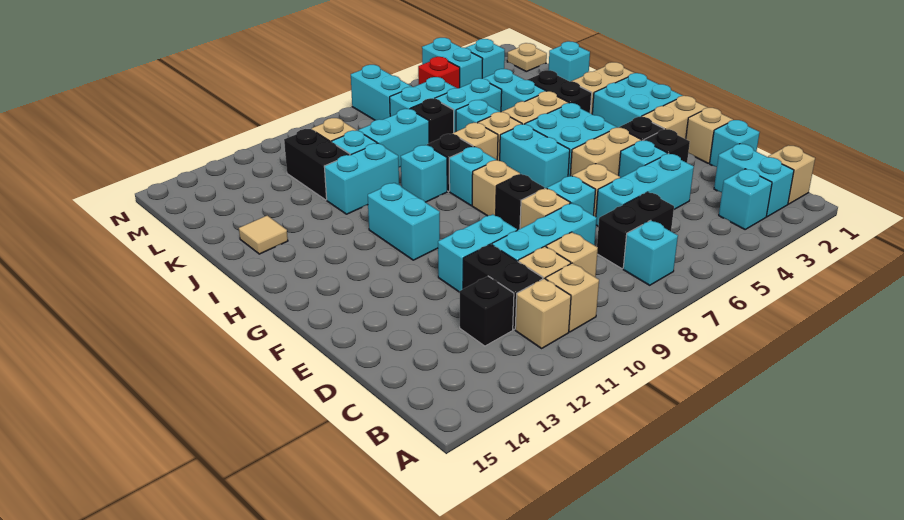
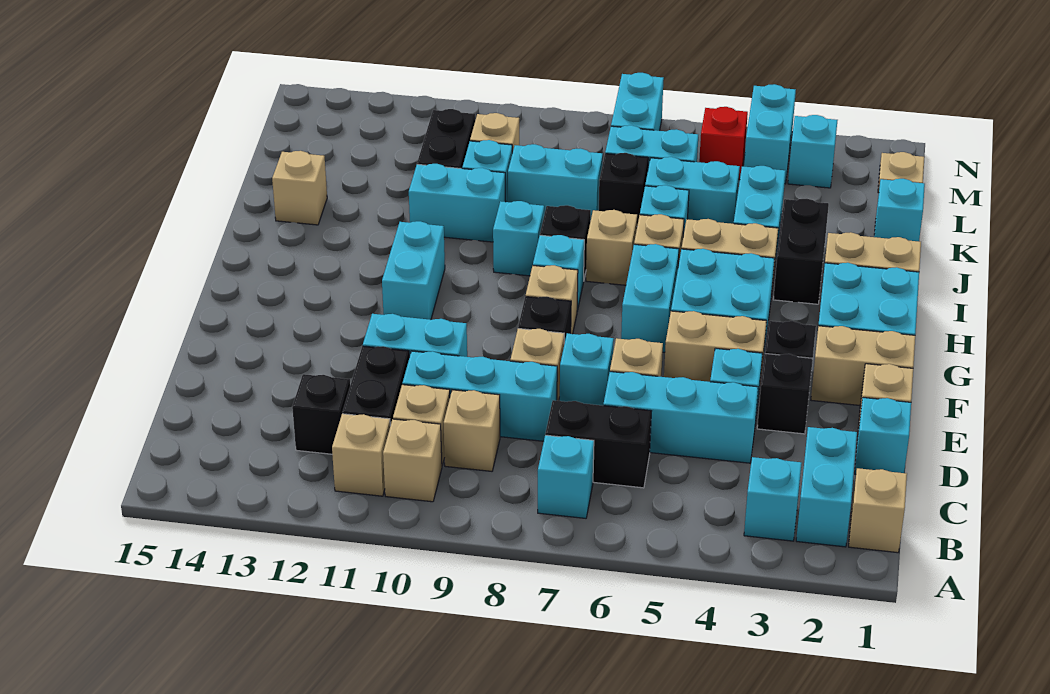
tan 1x1 tile [239,216,288,254] -> tan 1x1 brick [272,151,327,225]

